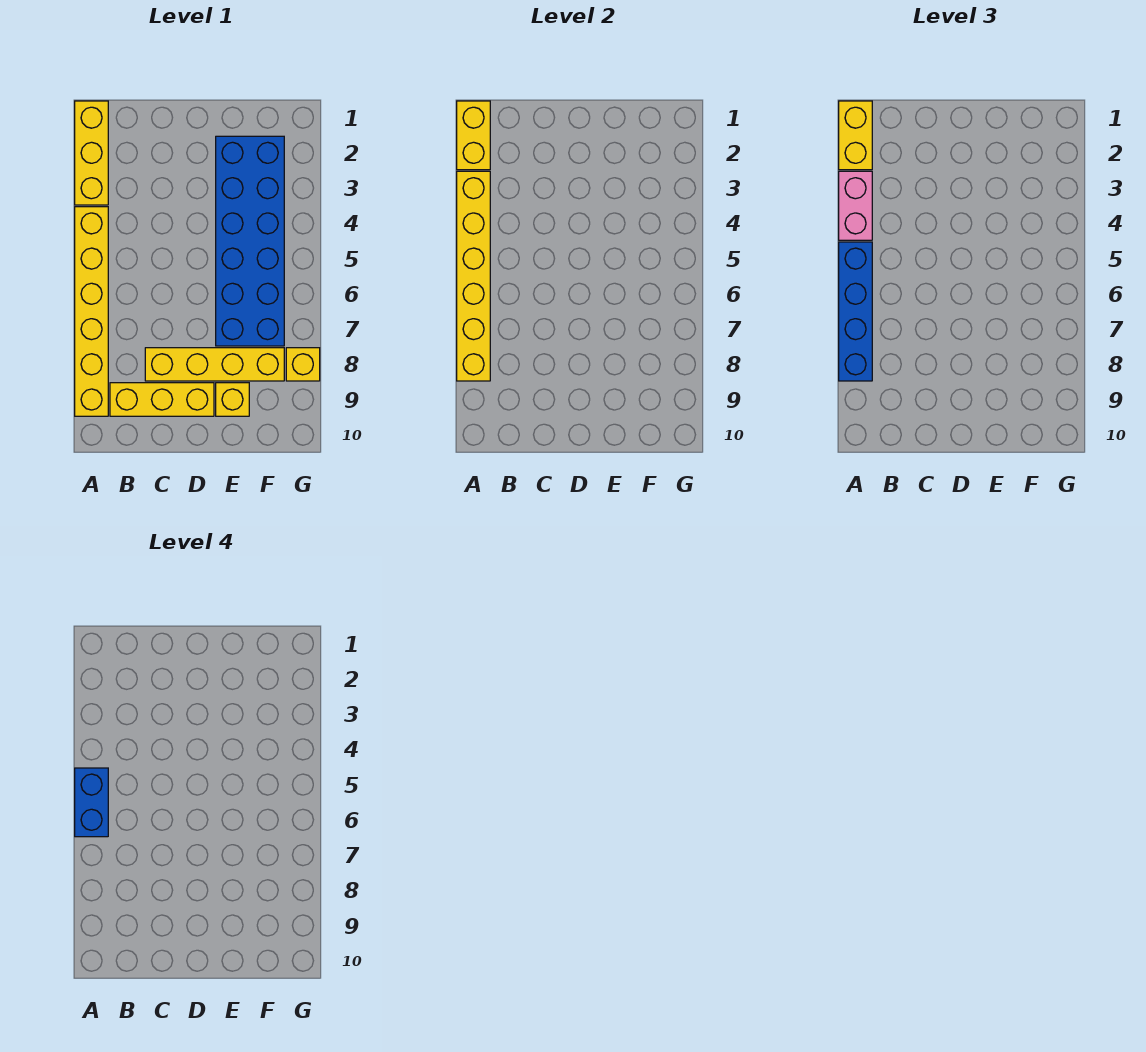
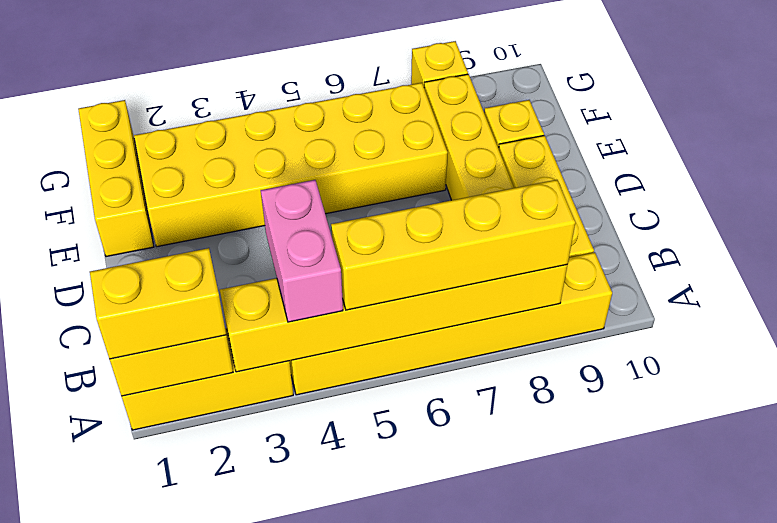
pink 1x2 brick [839,171,872,240] -> pink 1x2 brick turned to [261,180,343,322]
blue 1x4 brick [839,242,872,381] -> yellow 1x4 brick [331,180,576,310]
blue 1x2 brick [75,768,108,837] -> none
none -> yellow 1x3 brick [78,100,154,257]
blue 2x6 brick [216,136,284,346] -> yellow 2x6 brick [134,83,448,247]

